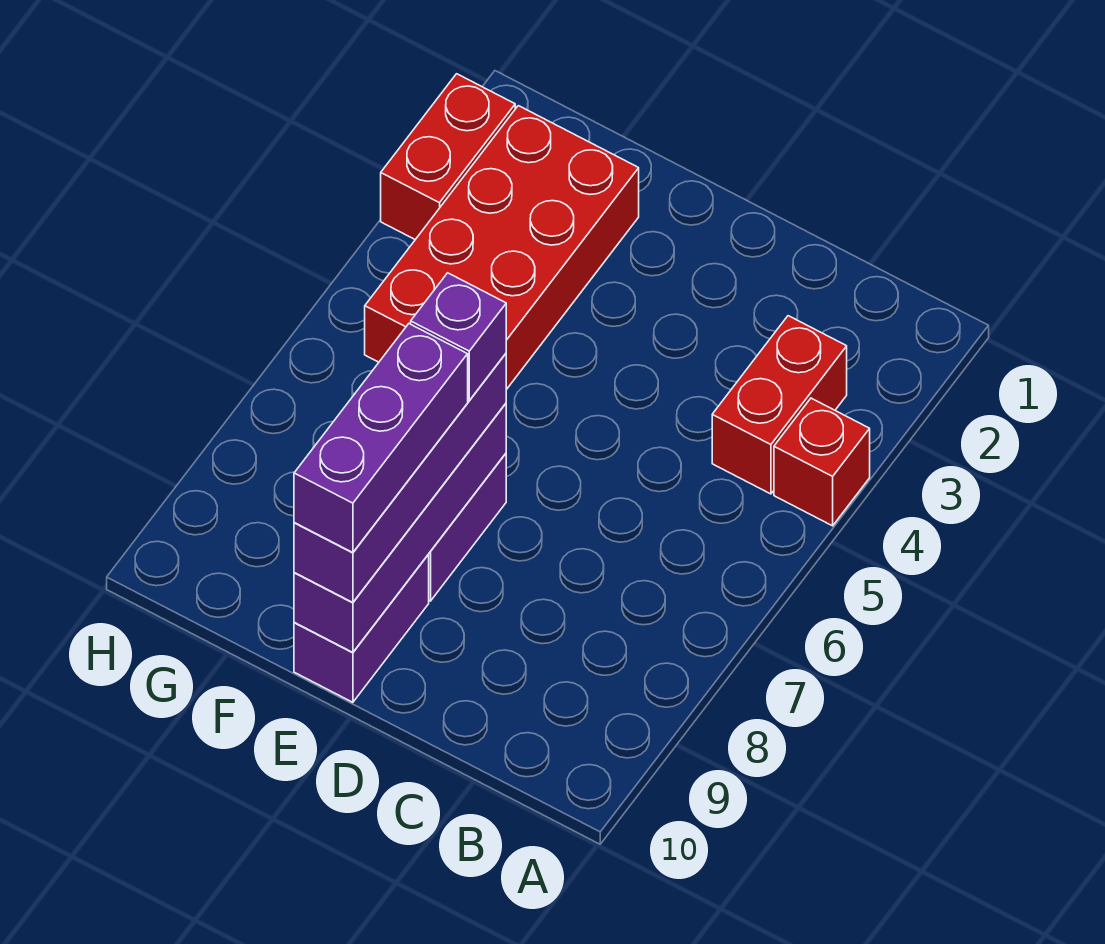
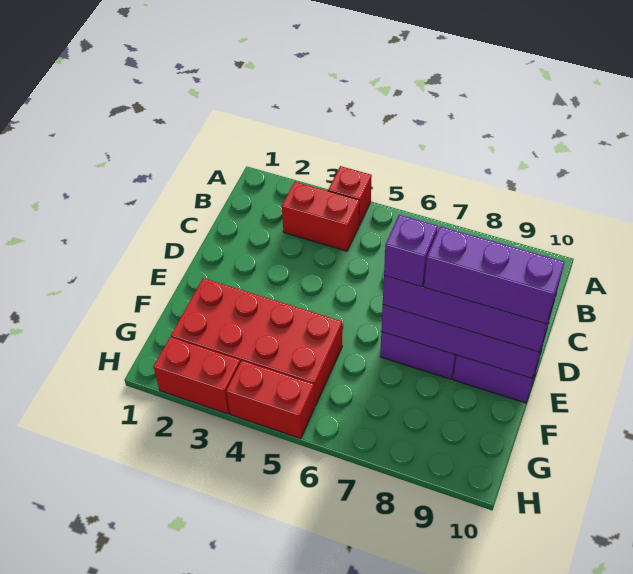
none -> red 1x2 brick [226,361,315,439]

